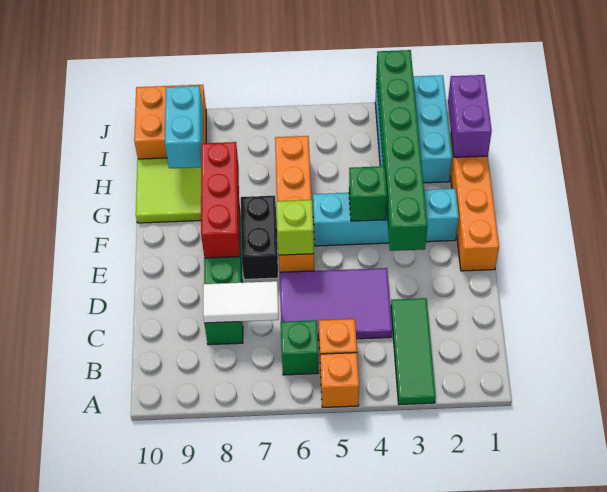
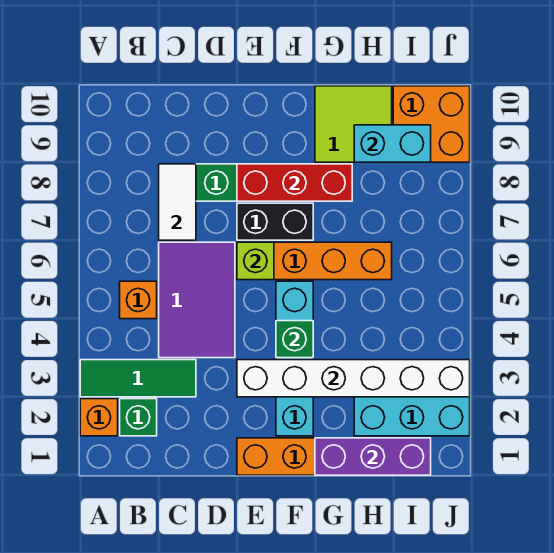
orange 1x1 brick [320,353,359,407] -> orange 1x1 brick moved to [80,399,118,436]
green 1x1 brick [281,320,319,375] -> green 1x1 brick moved to [120,399,157,436]
green 1x6 brick [376,50,427,251] -> white 1x6 brick [237,360,470,397]
purple 1x2 brick [448,75,492,157] -> purple 1x3 brick [315,438,431,475]

